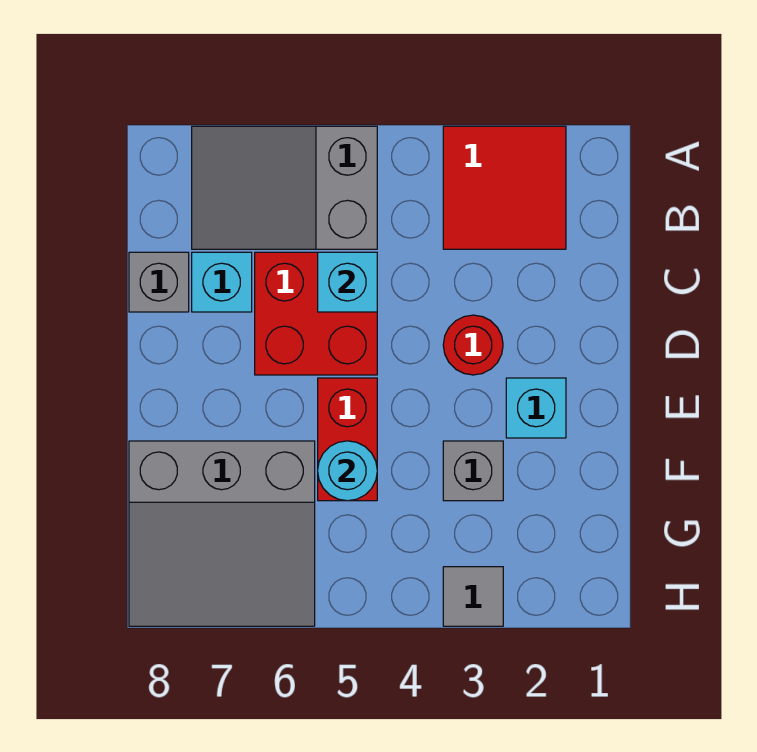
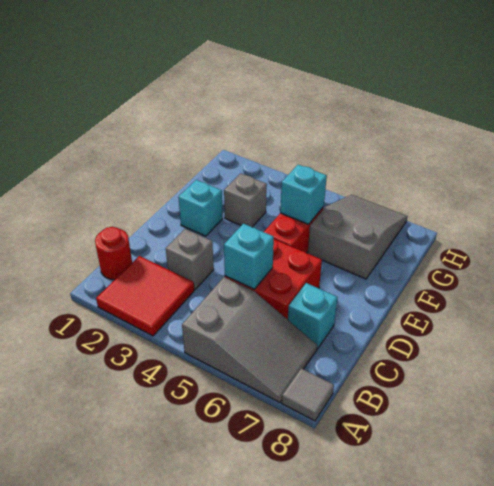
grey 1x1 brick [129,252,189,312] -> grey 1x1 brick moved to [166,229,214,289]
red 1x1 round brick [443,315,503,375] -> red 1x1 round brick moved to [95,227,132,280]
cyan 1x1 round brick [318,441,377,501] -> cyan 1x1 brick [280,165,327,224]
grey 3x3 slope [129,441,315,626] -> grey 2x3 slope [308,195,407,279]
grey 1x1 tile [443,567,503,626] -> grey 1x1 tile moved to [282,368,334,421]

